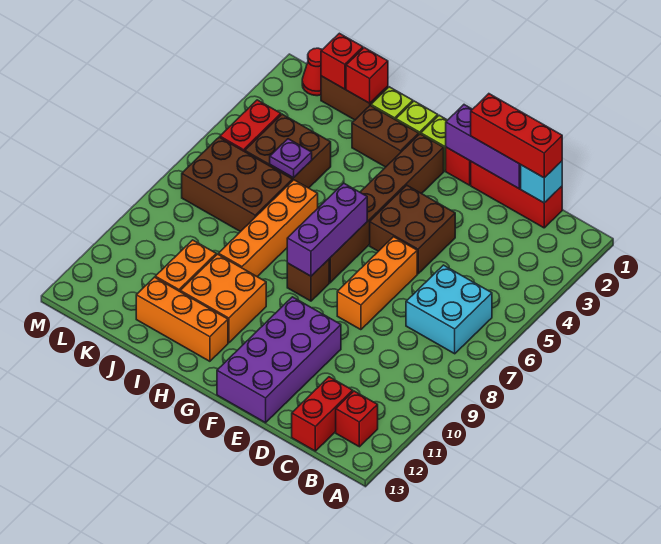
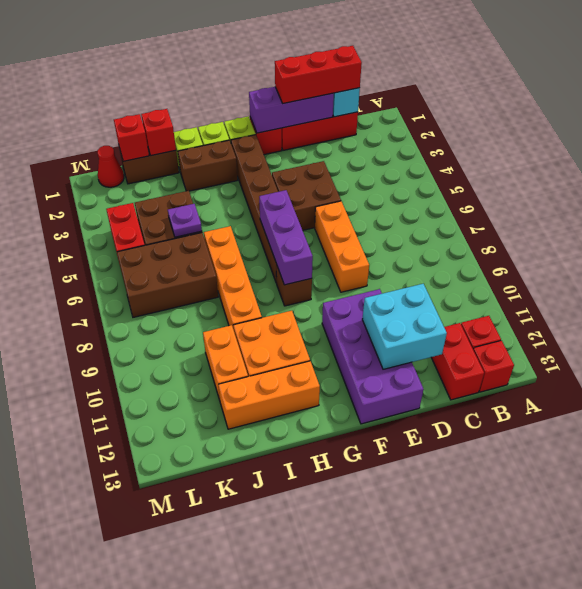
cyan 2x2 brick [406,265,492,354] -> cyan 2x2 brick moved to [362,284,447,369]
none -> red 1x1 brick [473,341,514,392]

